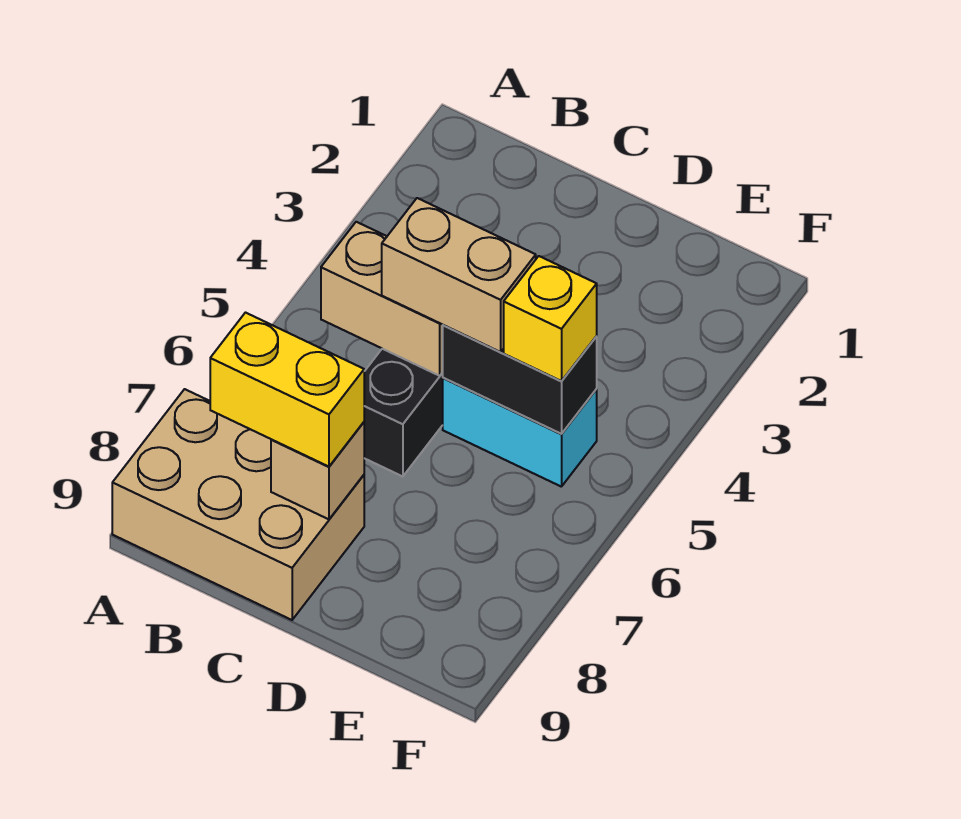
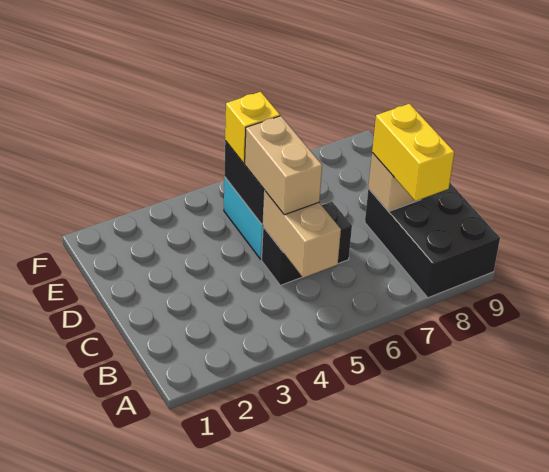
tan 2x3 brick [112,389,364,620] -> black 2x3 brick [365,183,500,298]

